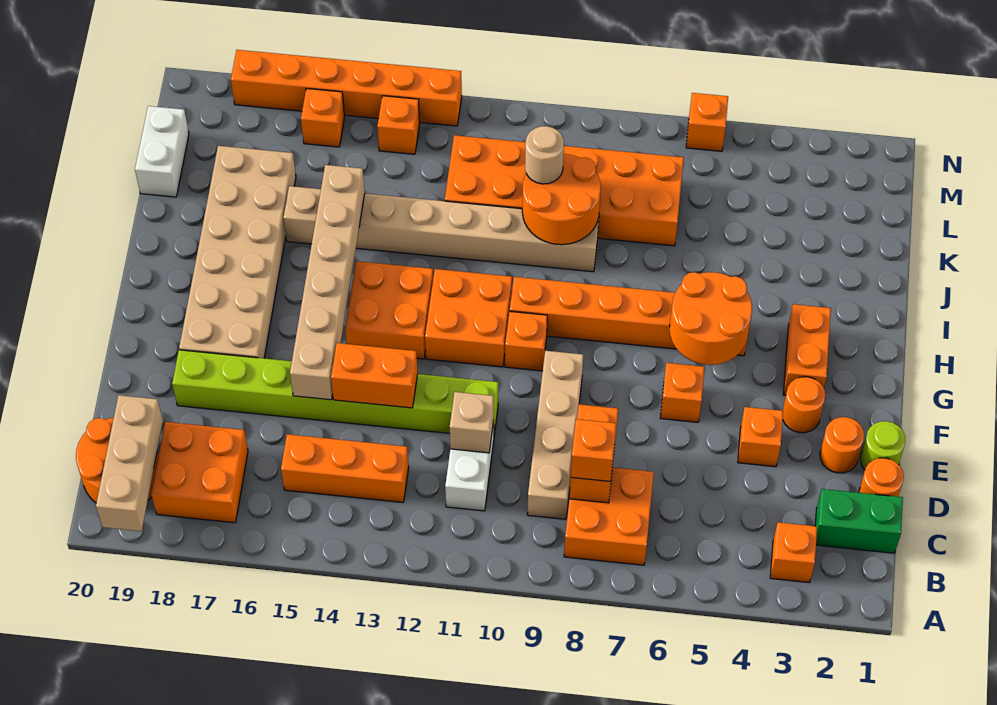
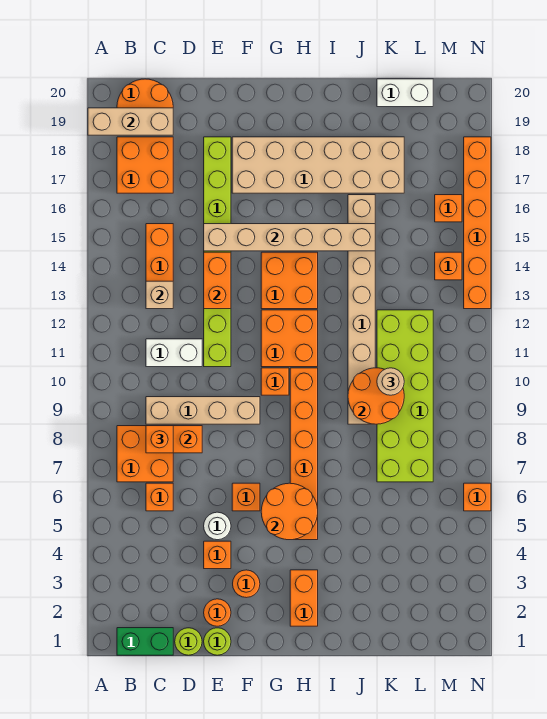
orange 1x1 brick [770,522,817,583] -> orange 1x1 brick moved to [146,483,173,511]
green 1x2 brick [815,489,903,553] -> green 1x2 brick turned to [117,628,173,655]
orange 1x1 round brick [859,458,904,497] -> lime 1x1 round brick [175,628,202,655]
tan 1x1 brick [450,392,494,453] -> tan 1x1 brick moved to [146,281,173,309]
none -> white 1x1 round brick [204,512,231,540]
orange 1x2 brick [783,304,831,395] -> orange 1x2 brick turned to [290,570,318,626]
orange 2x6 brick [445,135,684,246] -> lime 2x6 brick [377,310,433,482]

